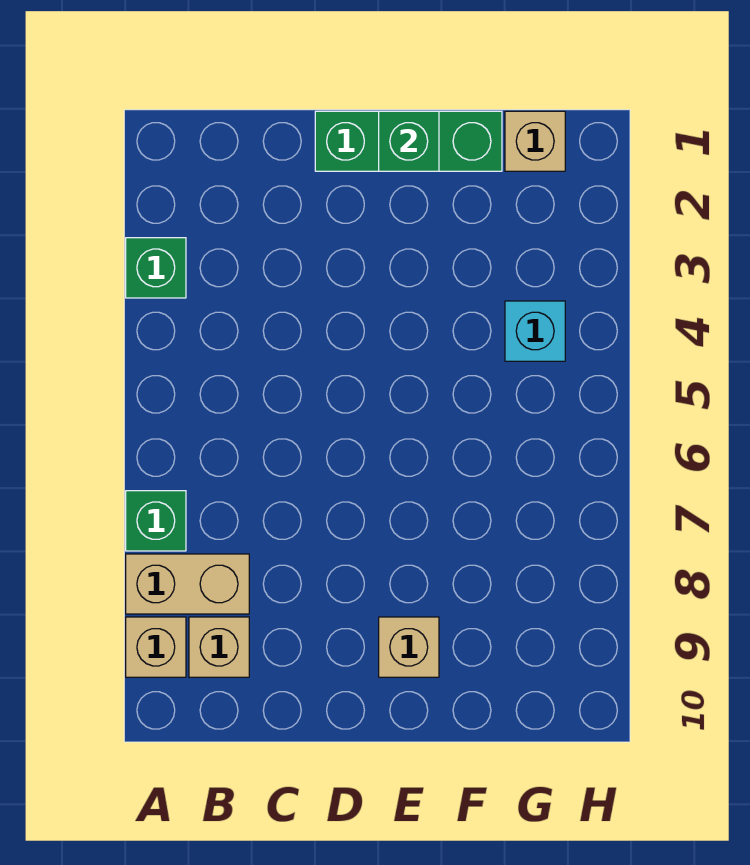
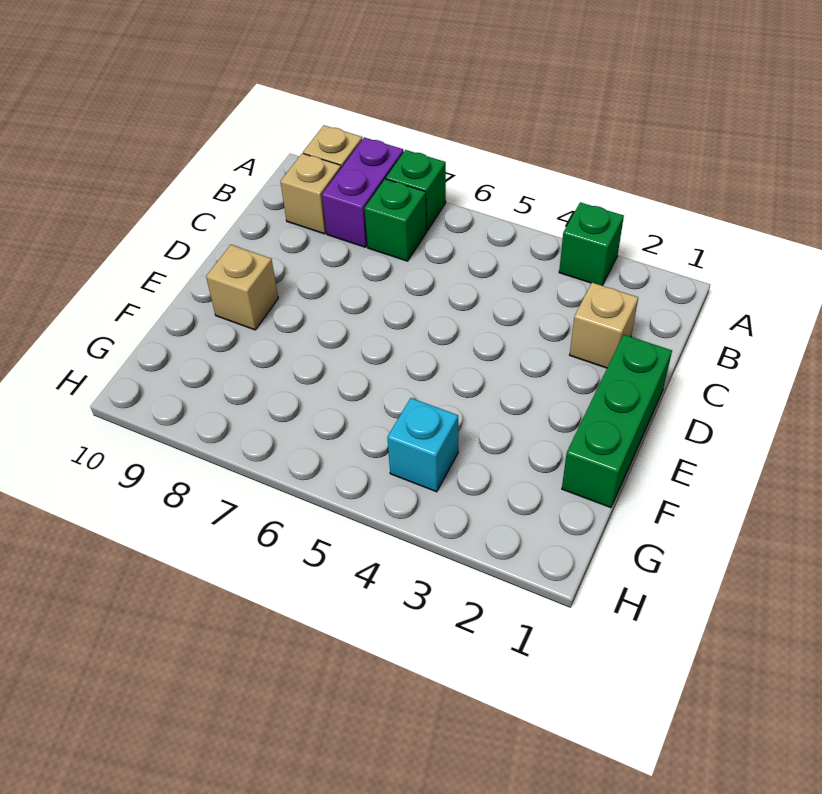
tan 1x2 brick [126,554,249,614] -> purple 1x2 brick [322,137,404,247]
green 1x1 brick [379,111,439,171] -> green 1x1 brick moved to [364,179,427,261]
tan 1x1 brick [505,111,565,171] -> tan 1x1 brick moved to [570,283,638,368]

